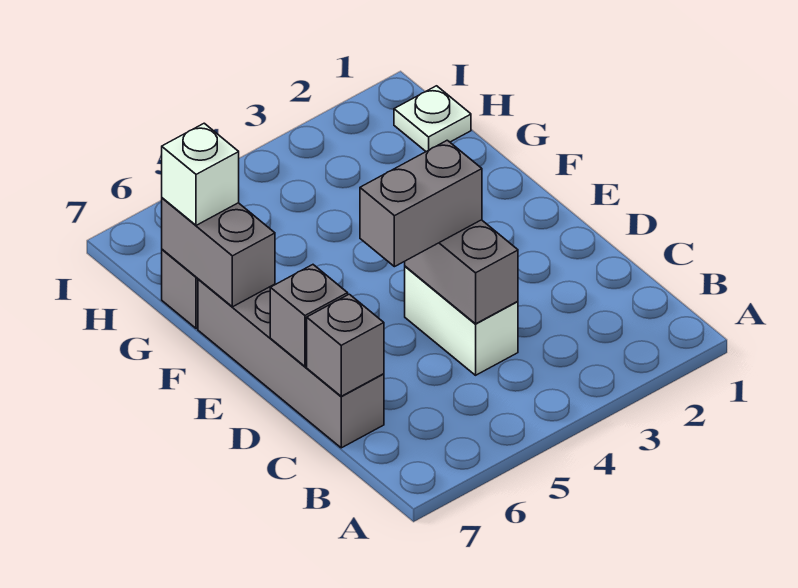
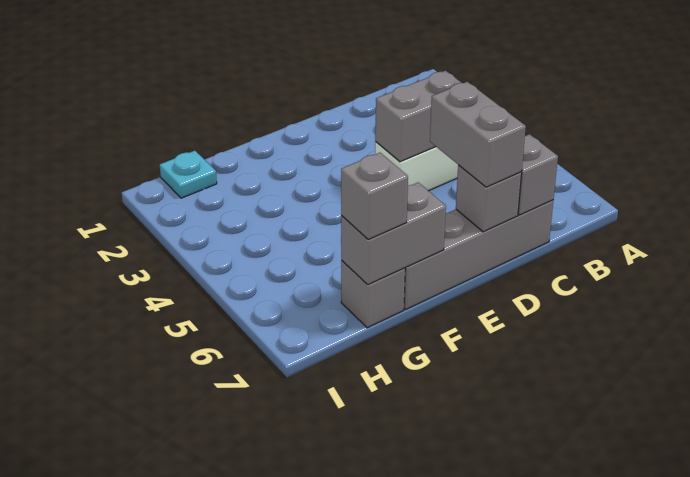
grey 1x2 brick [360,140,482,267] -> grey 1x2 brick moved to [430,82,526,187]
white 1x1 brick [162,123,239,225] -> grey 1x1 brick [341,153,408,240]
white 1x1 plate [394,86,471,151] -> cyan 1x1 plate [160,151,217,198]

